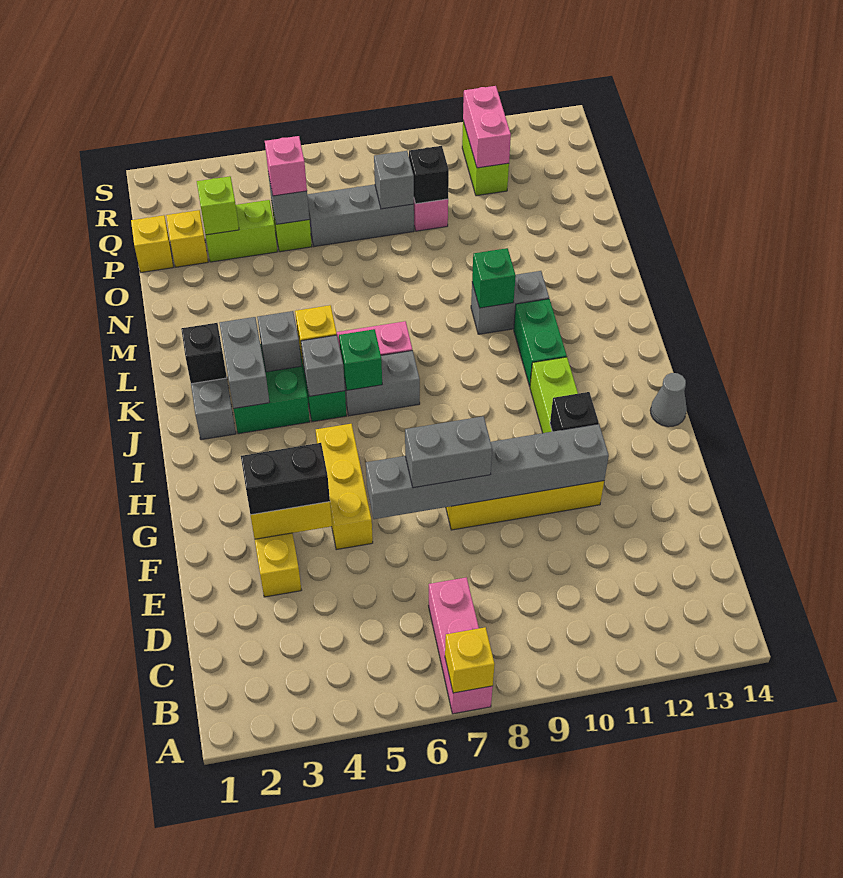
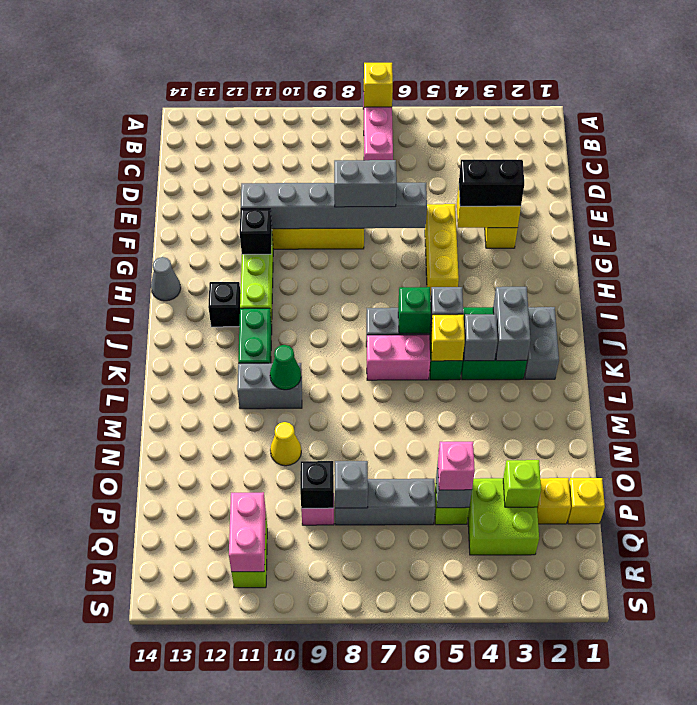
black 1x1 brick [181,323,227,384] -> black 1x1 brick moved to [208,282,241,327]
green 1x1 brick [472,248,516,308] -> green 1x1 cone [270,345,301,390]
none -> yellow 1x1 cone [270,422,301,466]
lime 1x2 brick [206,200,277,262] -> lime 2x2 brick [468,478,539,555]

